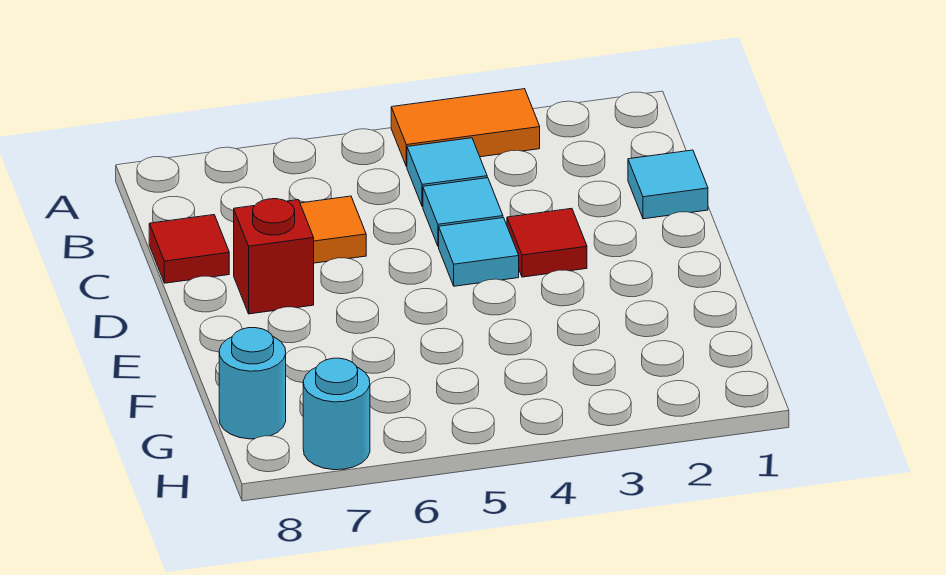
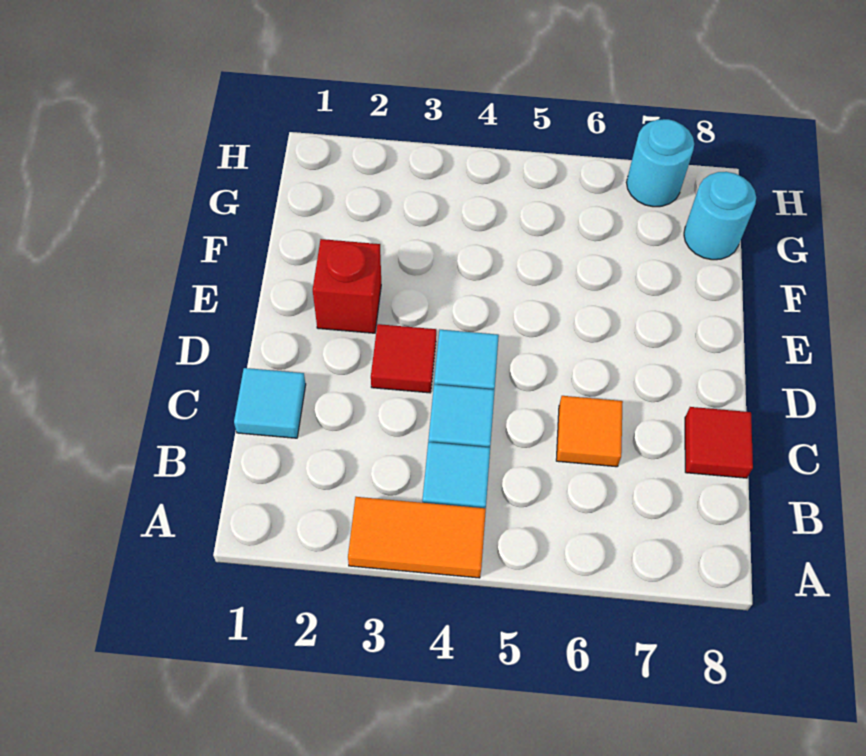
red 1x1 brick [234,199,314,314] -> red 1x1 brick moved to [313,239,381,333]

